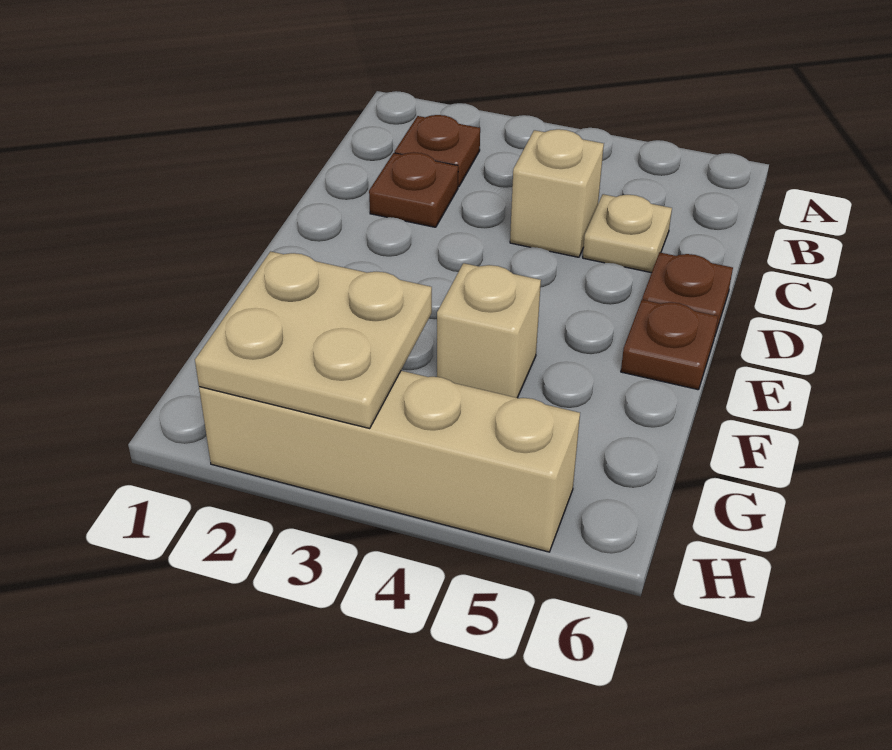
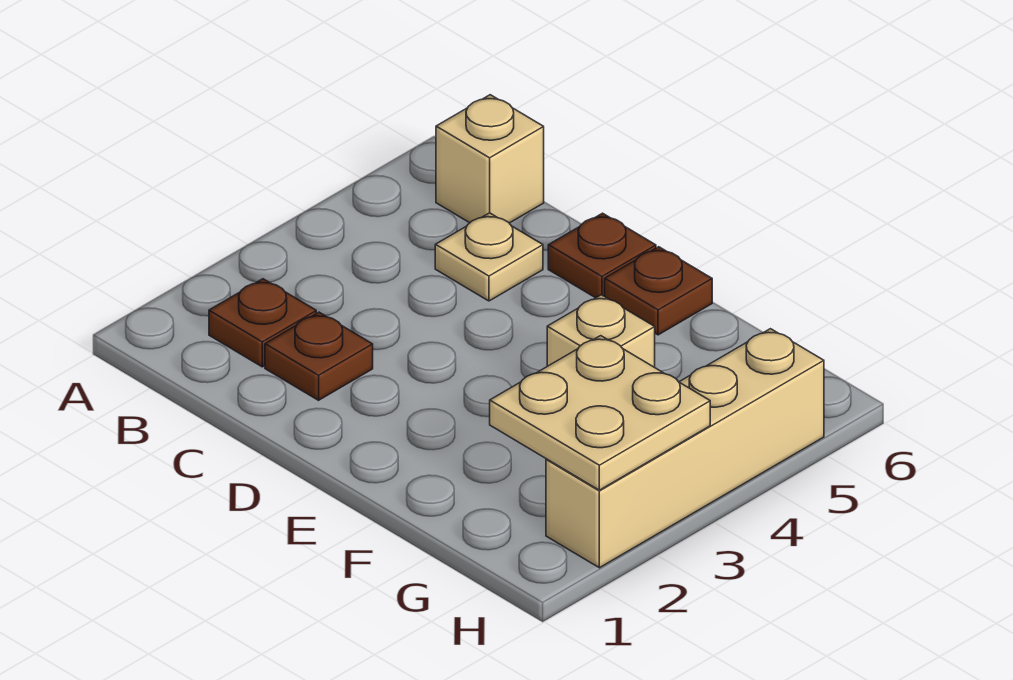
tan 1x1 brick [510,129,604,257] -> tan 1x1 brick moved to [436,95,544,223]

